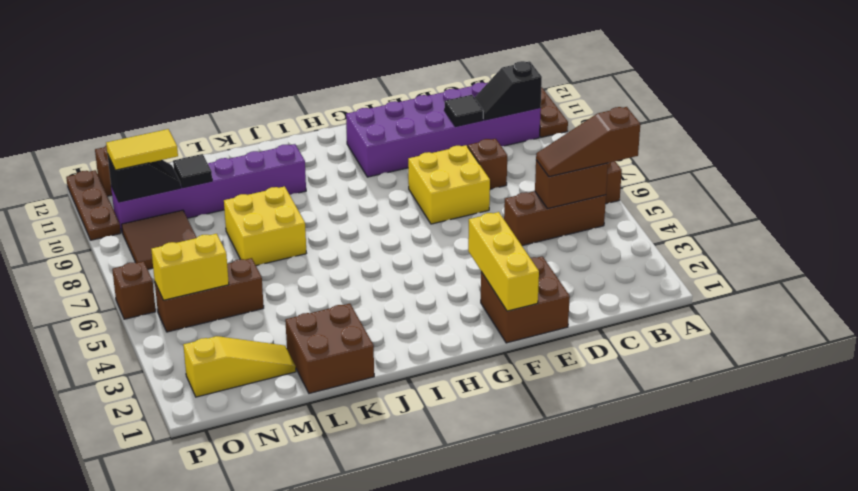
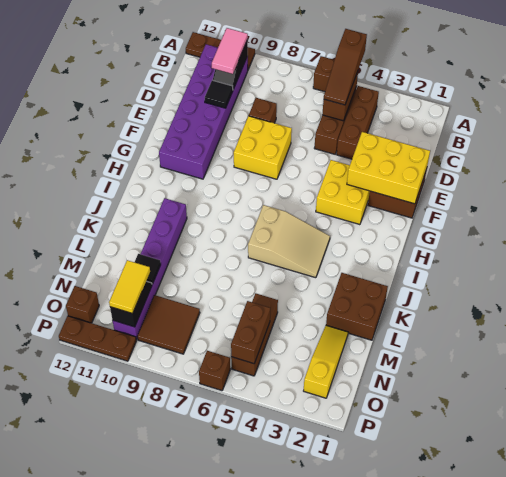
none -> brown 1x3 brick [337,86,379,159]
none -> pink 1x2 tile [212,28,248,74]
yellow 1x3 brick [468,212,539,311] -> yellow 2x3 brick [347,132,430,204]
none -> tan 2x3 slope [248,205,330,278]
yellow 2x2 brick [224,186,306,266] -> yellow 2x2 brick moved to [316,160,370,225]
yellow 1x2 brick [151,234,229,300] -> brown 1x2 brick [231,301,270,364]

